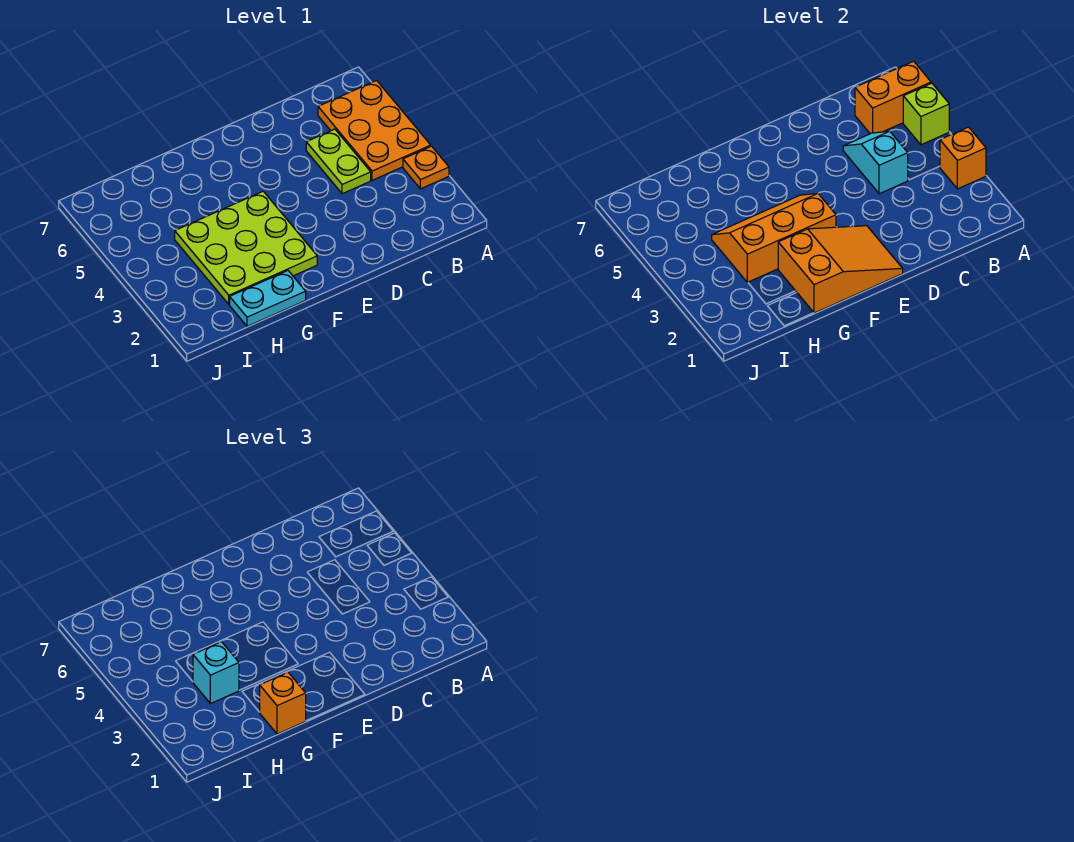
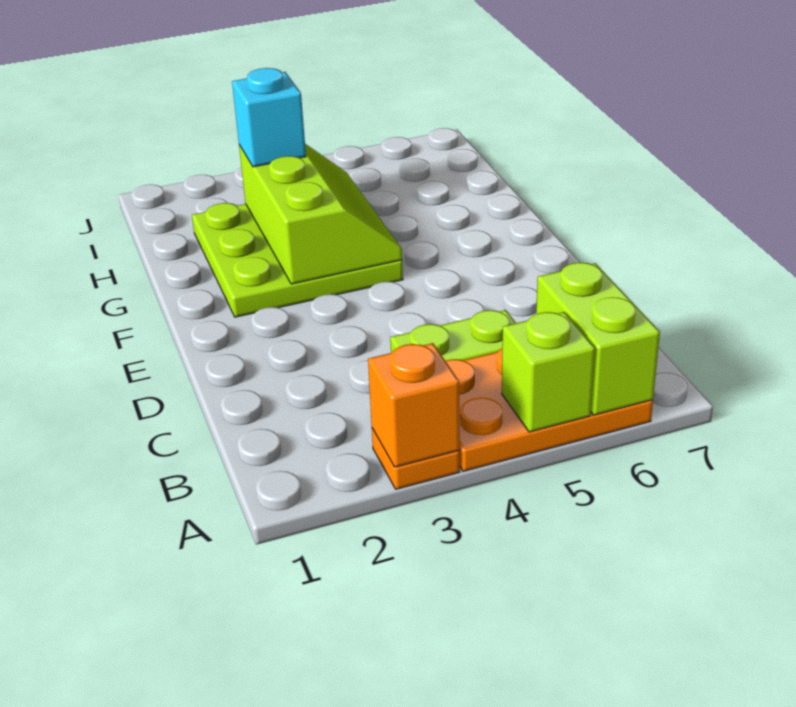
orange 1x2 brick [855,61,931,134] -> lime 1x2 brick [536,263,660,415]
cyan 1x2 slope [843,131,908,194] -> none
orange 2x3 slope [778,226,903,313] -> none
orange 2x3 slope [712,193,836,283] -> lime 2x3 slope [239,144,402,284]
cyan 1x2 plate [230,271,306,326] -> none
orange 1x1 brick [260,672,306,734] -> none

